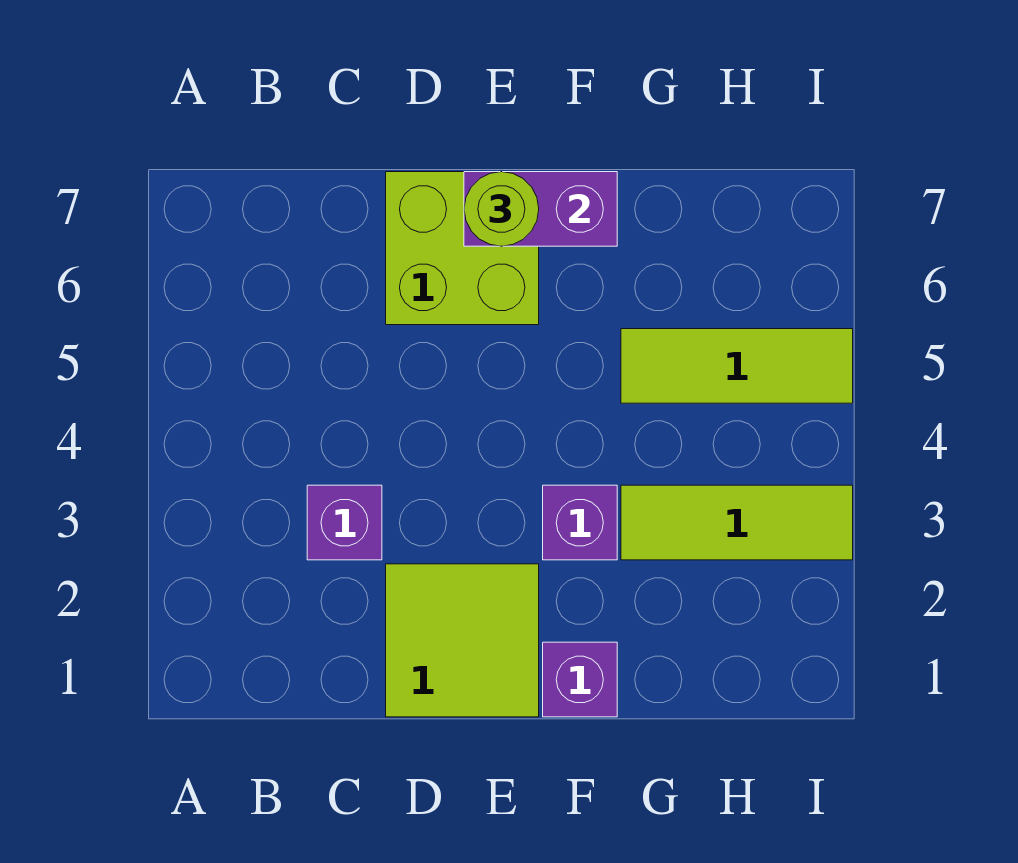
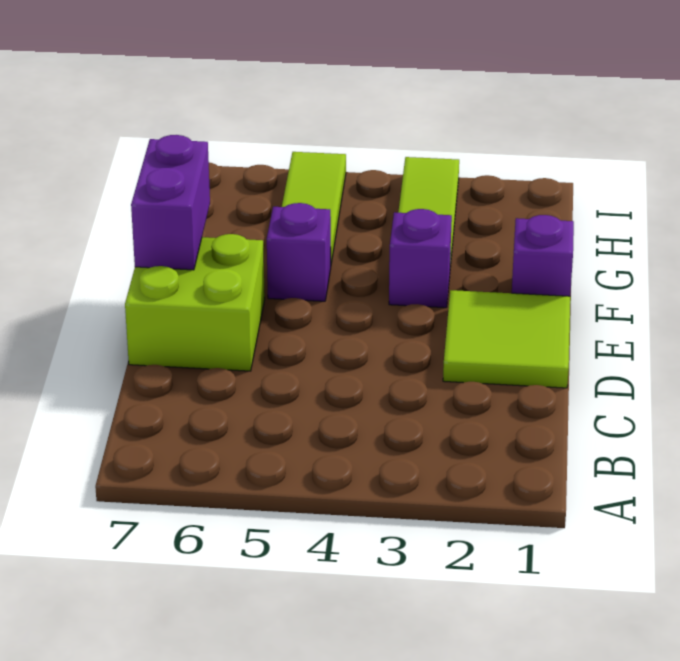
purple 1x1 brick [307,485,382,560] -> purple 1x1 brick moved to [267,203,331,301]
lime 1x1 round brick [464,172,539,246] -> none

